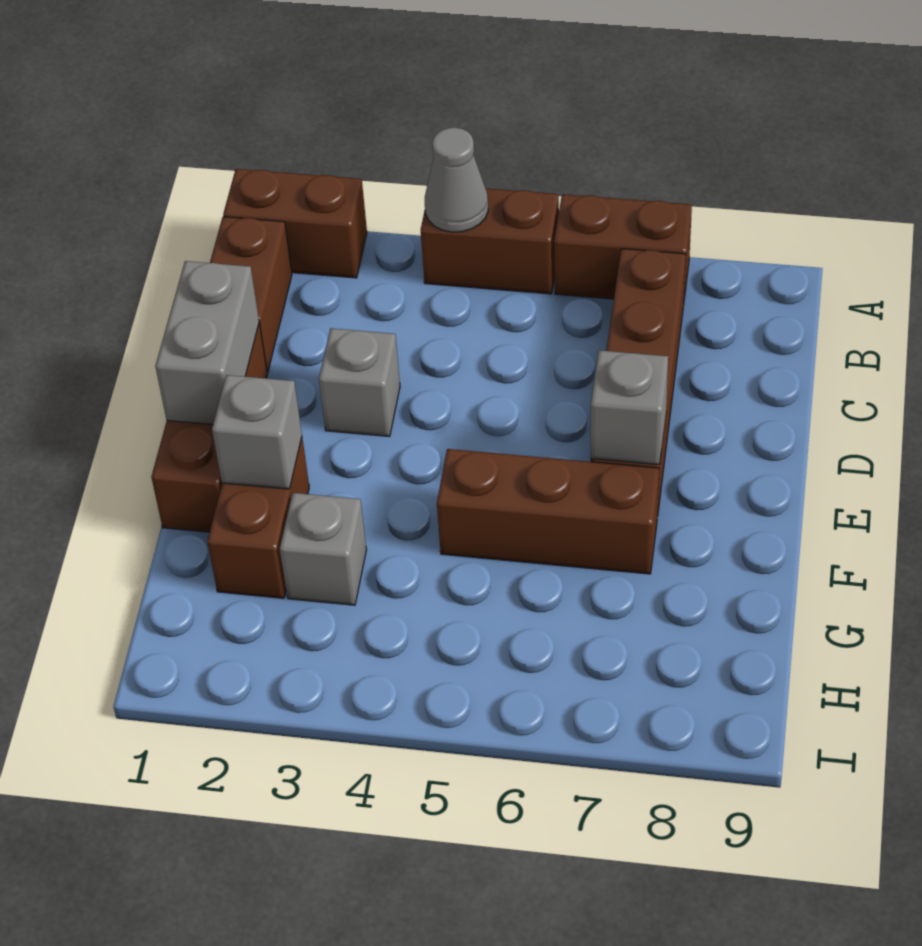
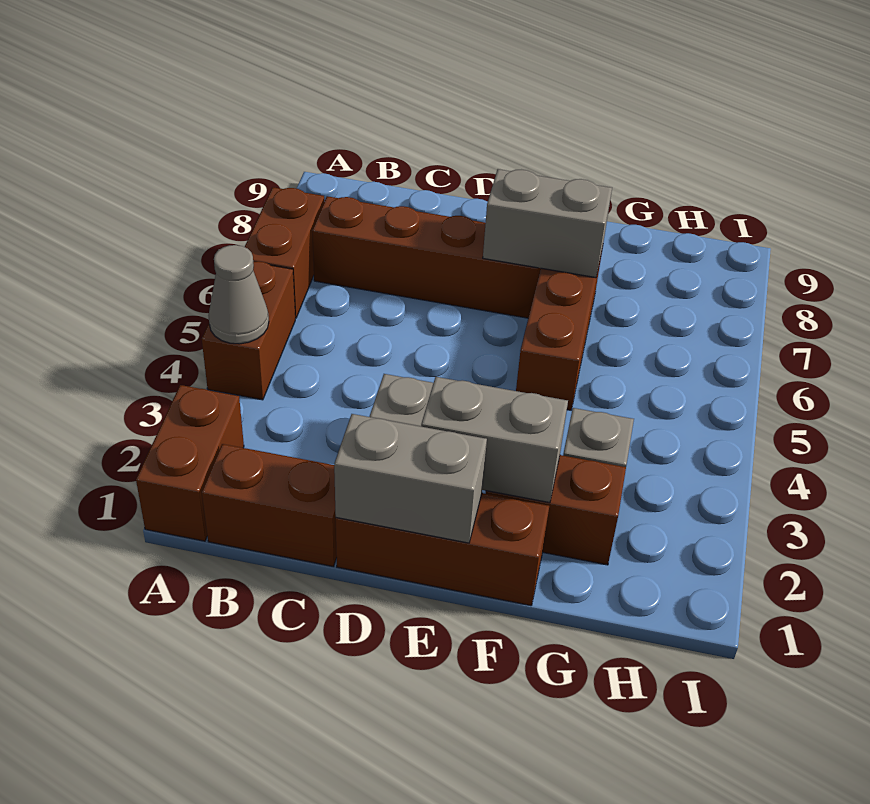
grey 1x1 brick [591,350,668,465] -> grey 1x2 brick [483,169,612,278]
grey 1x1 brick [212,375,302,489] -> grey 1x2 brick [421,377,568,503]

